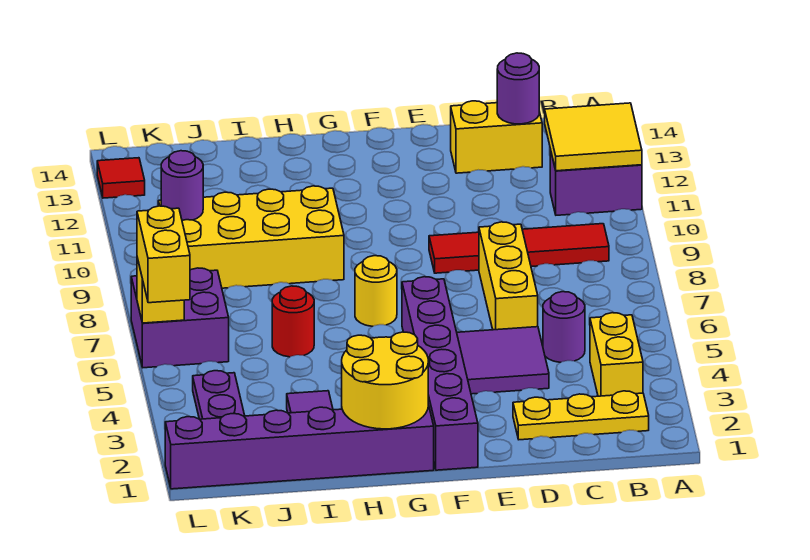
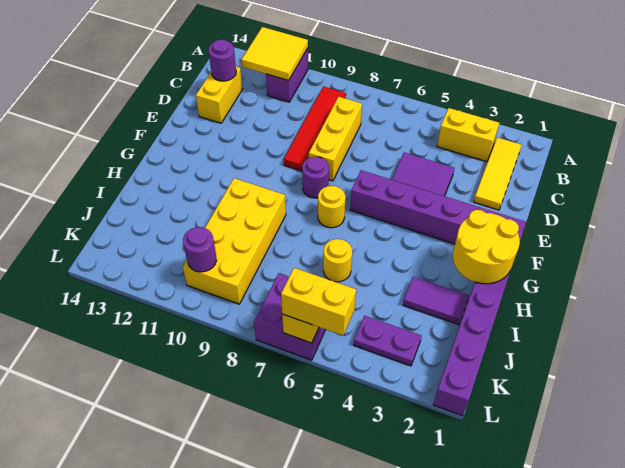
yellow 1x3 plate [513,391,649,440] -> yellow 1x3 tile [474,137,522,210]
purple 1x1 round brick [543,292,585,362] -> purple 1x1 round brick moved to [302,157,329,198]
yellow 1x3 brick [479,222,538,330] -> yellow 1x3 brick turned to [309,97,362,181]
red 1x1 round brick [272,286,314,357] -> yellow 1x1 round brick [323,239,352,282]
red 1x1 tile [97,158,145,198] -> none

